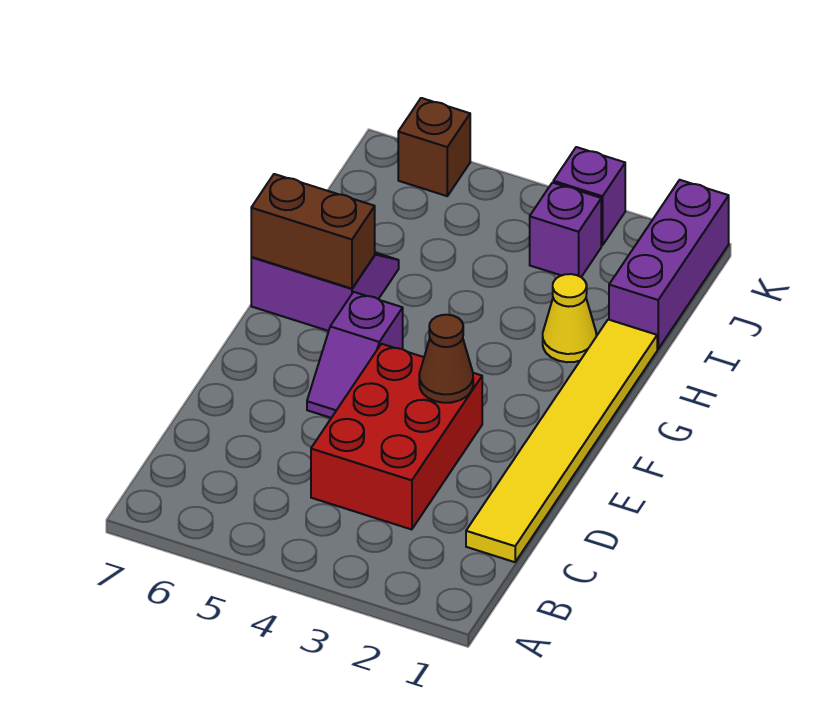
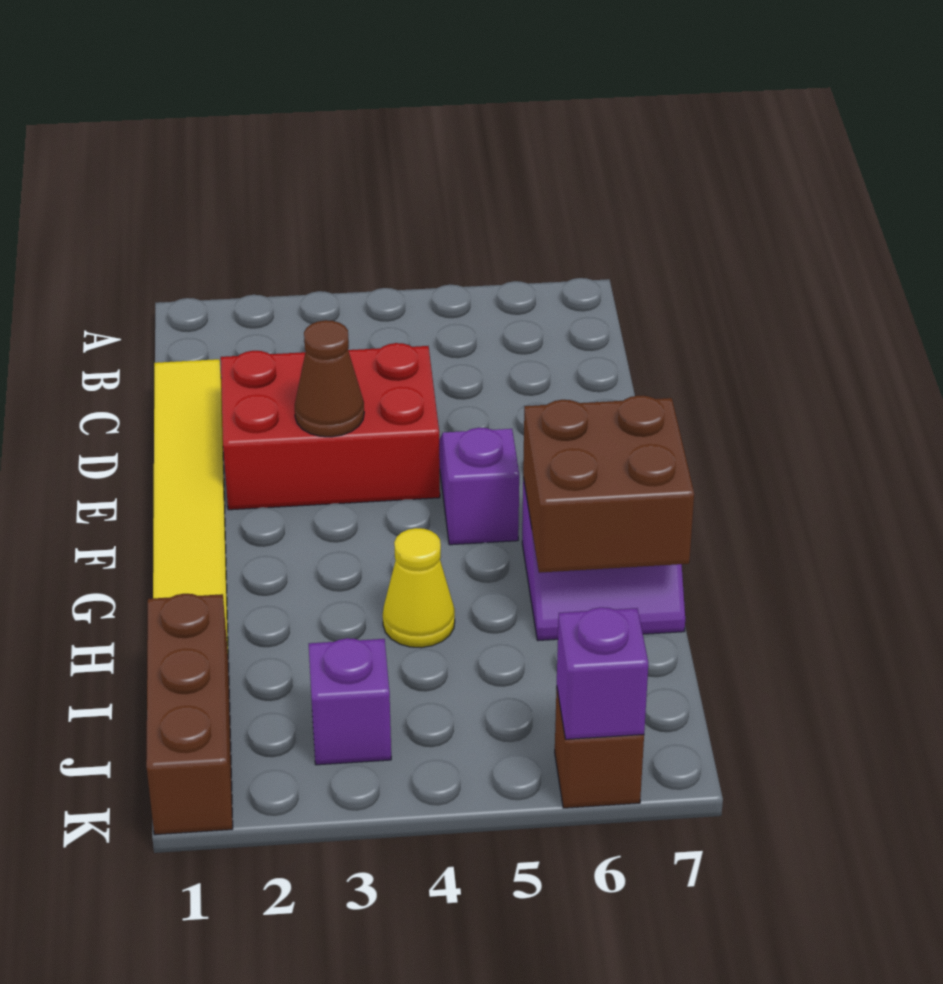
red 2x3 brick [311,344,482,530] -> red 2x3 brick turned to [221,343,440,510]
brown 1x2 brick [251,174,375,289] -> brown 2x2 brick [523,396,694,573]
yellow 1x1 cone [543,274,596,362] -> yellow 1x1 cone moved to [383,528,455,648]
purple 1x3 brick [609,180,729,349] -> brown 1x3 brick [146,594,233,835]
purple 1x1 brick [553,147,625,245] -> purple 1x1 brick moved to [557,607,648,739]

